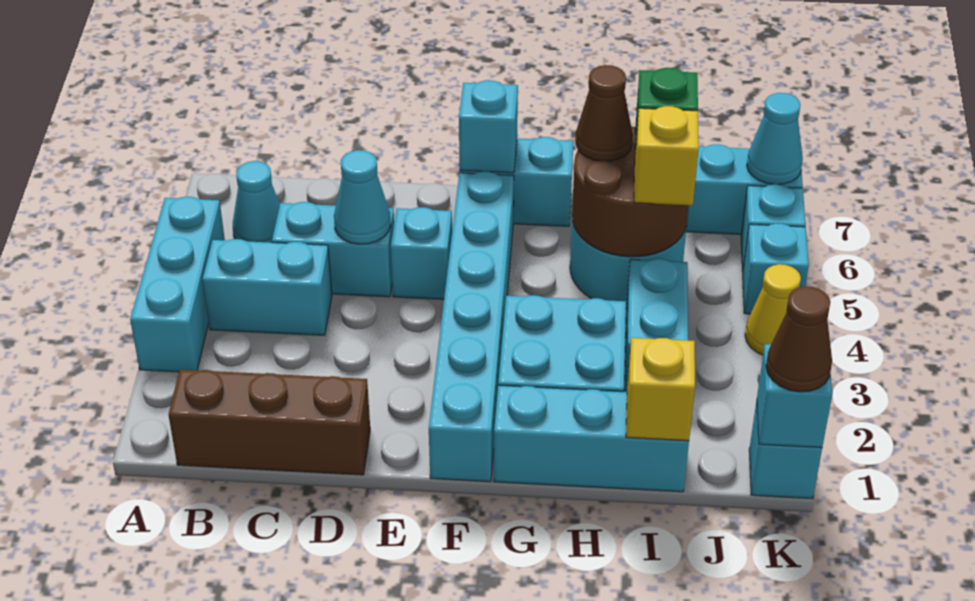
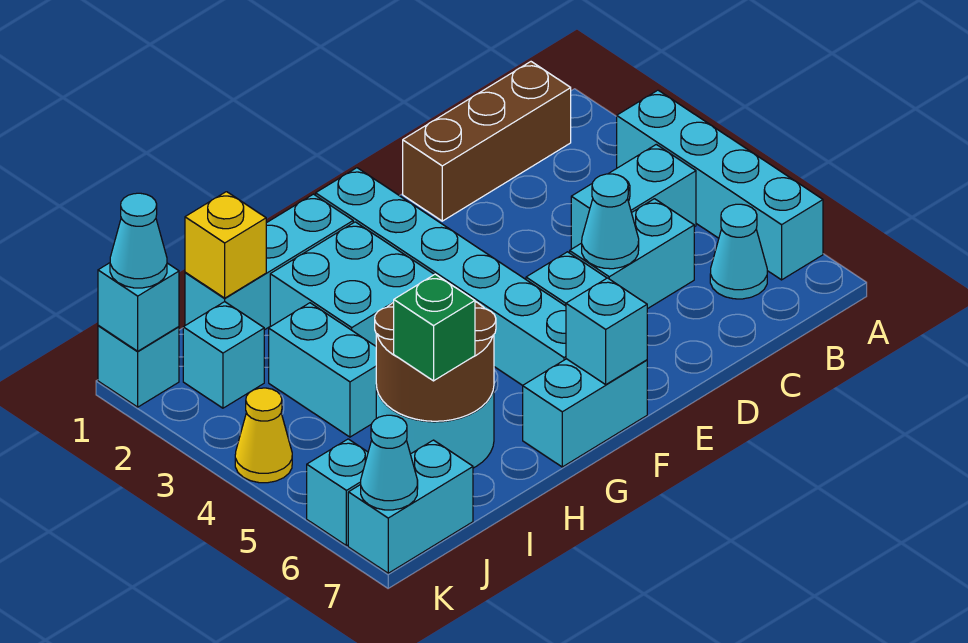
cyan 1x3 brick [130,197,225,372] -> cyan 1x4 brick [617,90,823,280]
brown 1x1 cone [575,65,633,161] -> none
yellow 1x1 brick [634,106,699,205] -> none
brown 1x1 cone [766,286,832,392] -> cyan 1x1 cone [110,193,167,288]
cyan 1x1 brick [743,223,809,314] -> cyan 1x1 brick moved to [183,302,264,408]

